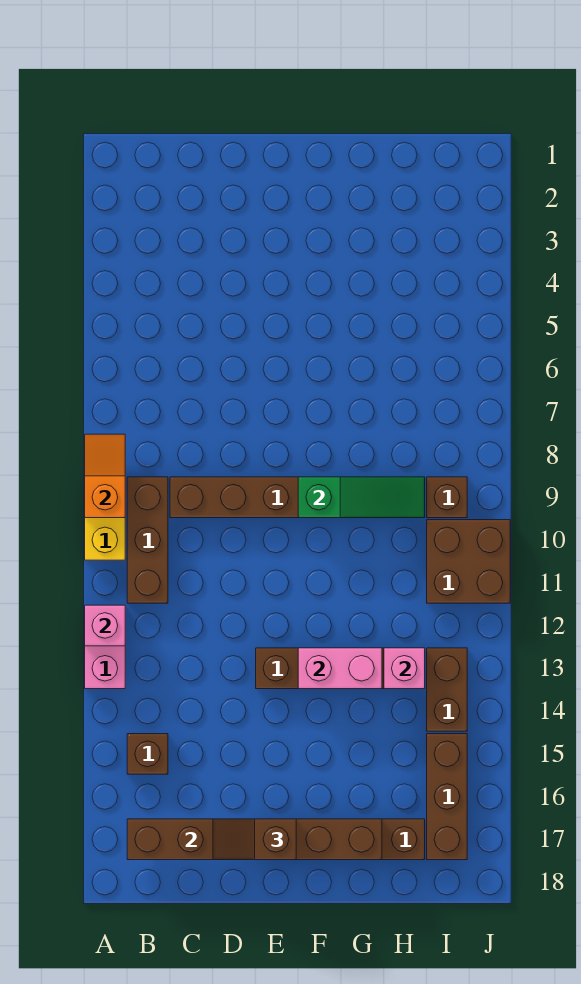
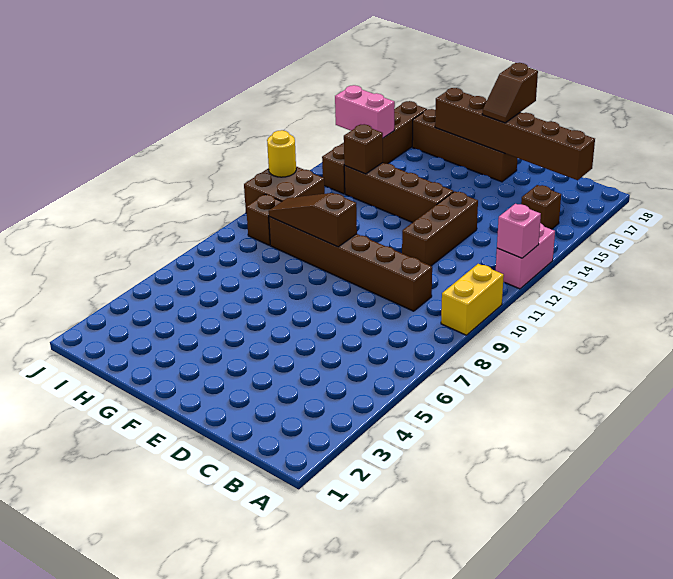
orange 1x2 slope [85,434,125,518] -> none
brown 1x3 brick [127,477,168,603] -> brown 1x3 brick moved to [402,191,478,266]
brown 1x2 slope [213,819,296,860] -> brown 1x2 slope turned to [482,63,538,123]
green 1x3 slope [298,477,425,518] -> brown 1x3 slope [268,193,357,247]
pink 1x2 brick [298,648,382,689] -> pink 1x2 brick moved to [335,85,395,138]
pink 1x1 brick [384,648,425,689] -> brown 1x1 brick [344,124,383,174]
none -> yellow 1x1 round brick [267,130,296,177]

